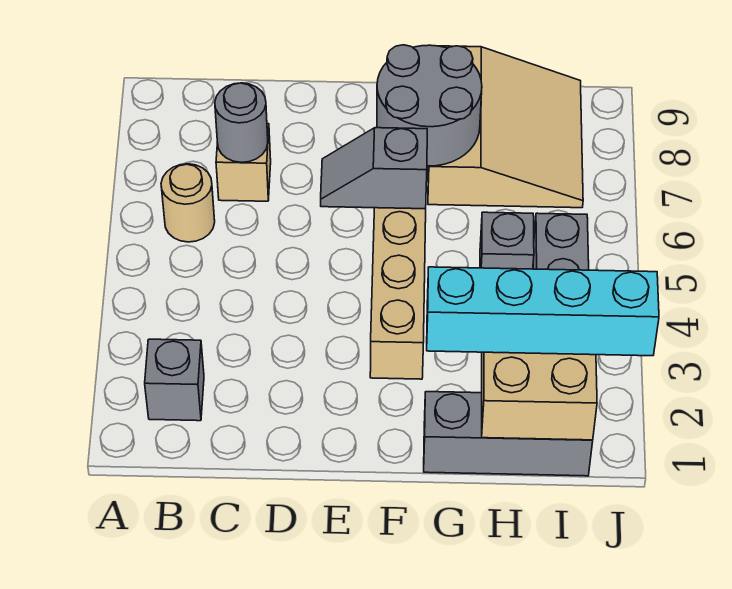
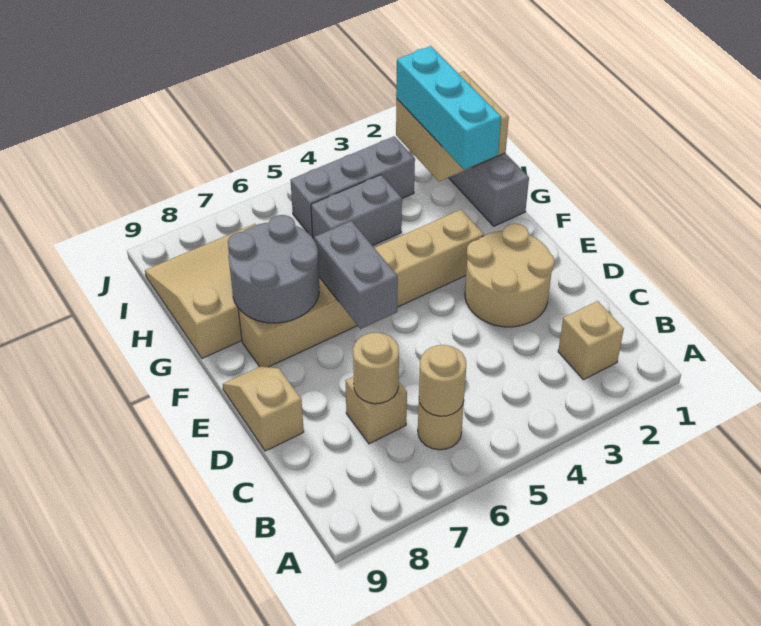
grey 1x1 brick [145,339,204,421] -> tan 1x1 brick [558,301,624,380]
none -> tan 1x1 round brick [419,345,466,416]
grey 1x1 round brick [215,83,268,162] -> tan 1x1 round brick [353,333,399,404]
none -> tan 2x2 round brick [465,224,554,327]
none -> tan 1x2 slope [223,366,304,451]
grey 1x2 slope [321,128,427,209] -> grey 1x2 brick [314,221,398,329]
cyan 1x4 brick [427,267,659,356] -> cyan 1x3 brick [396,46,501,170]
grey 1x1 brick [480,212,534,269] -> grey 1x2 brick [311,175,402,246]

